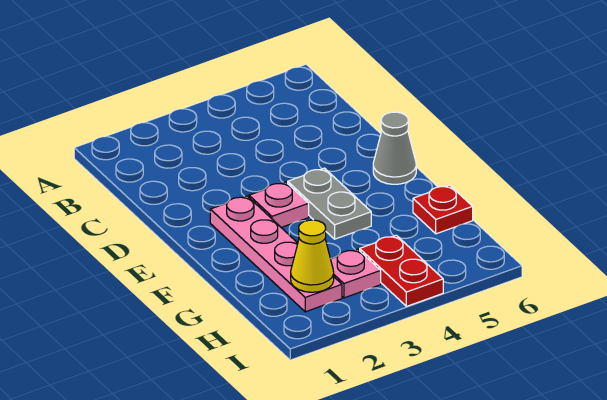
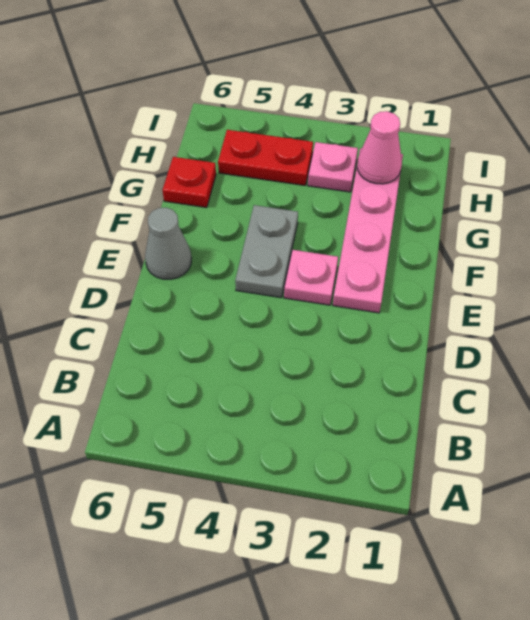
yellow 1x1 cone [291,220,334,292] -> pink 1x1 cone [357,111,402,184]
red 1x2 plate [360,235,443,306] -> red 1x2 plate turned to [218,130,313,186]

